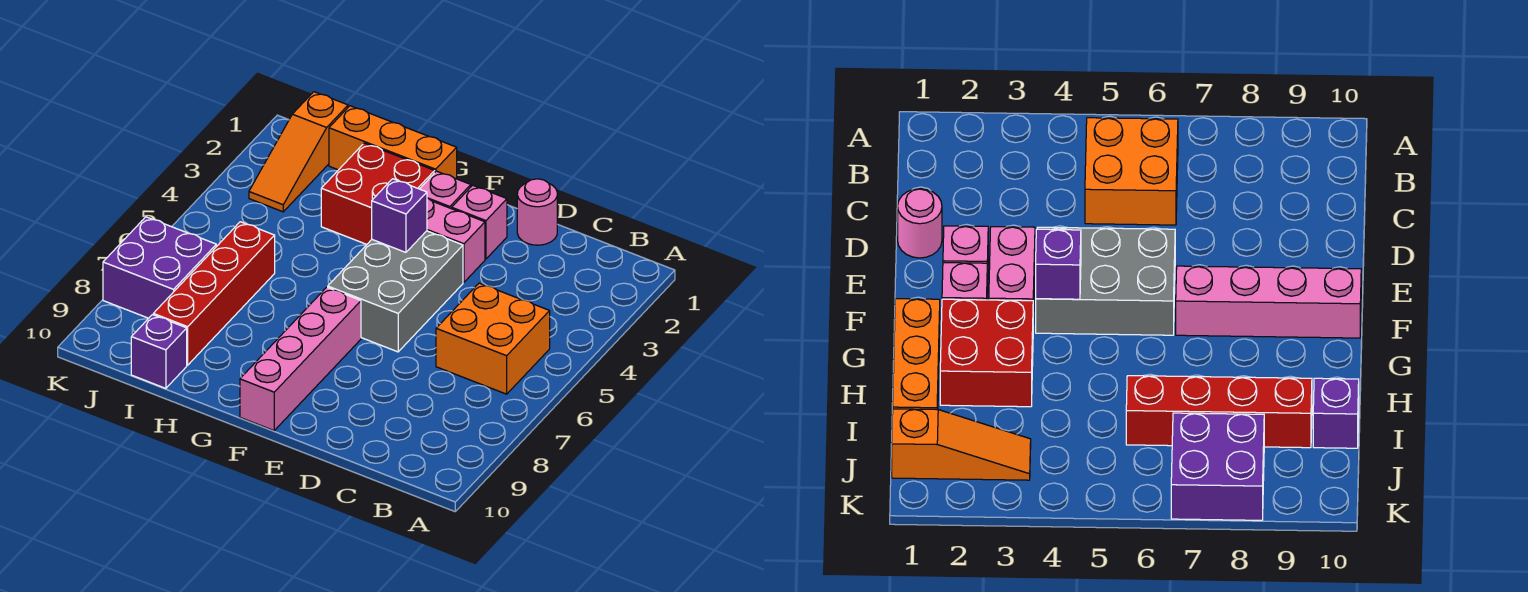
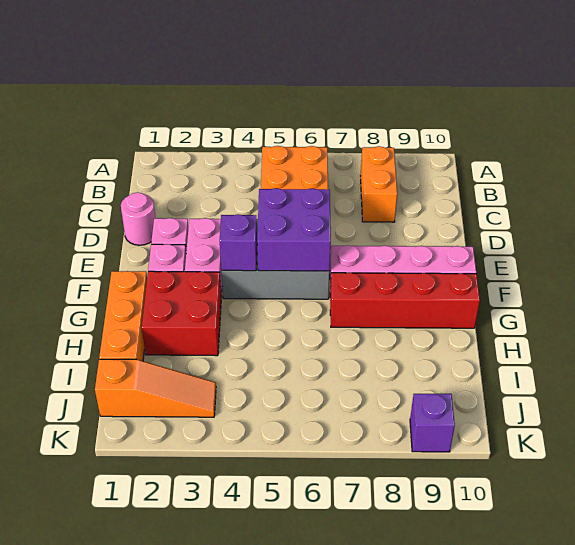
none -> orange 1x2 brick [361,146,397,222]
red 1x4 brick [153,222,275,365] -> red 1x4 brick moved to [330,273,480,328]
purple 1x1 brick [131,315,187,388] -> purple 1x1 brick moved to [410,394,455,452]
purple 2x2 brick [103,217,216,318] -> purple 2x2 brick moved to [257,188,331,271]

